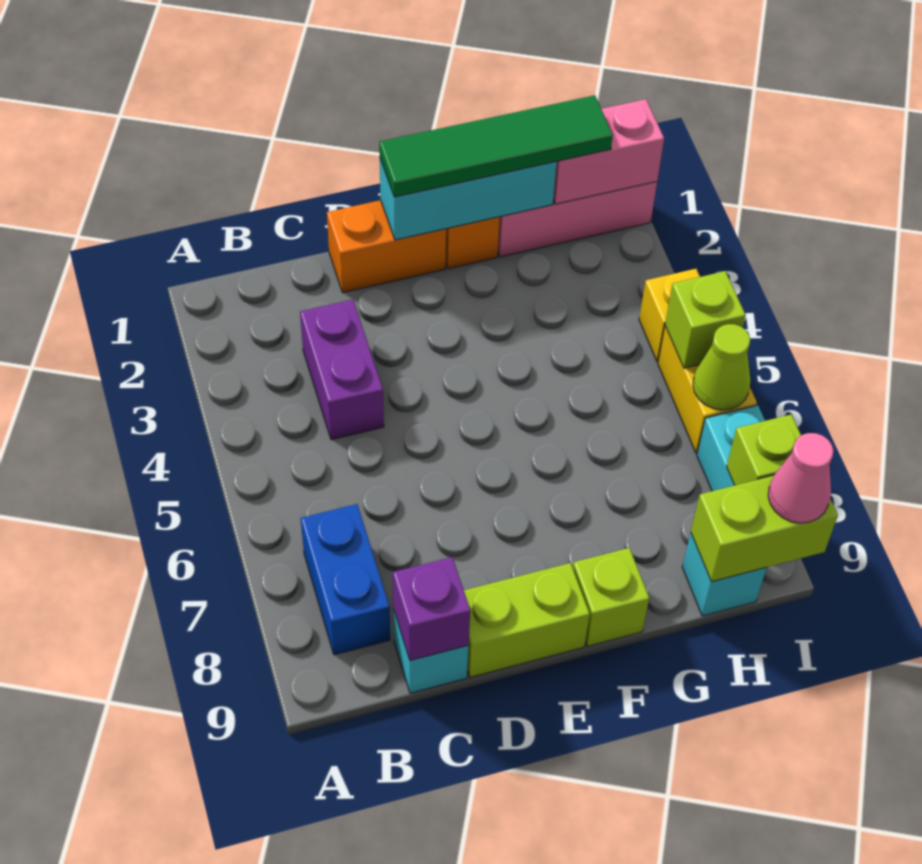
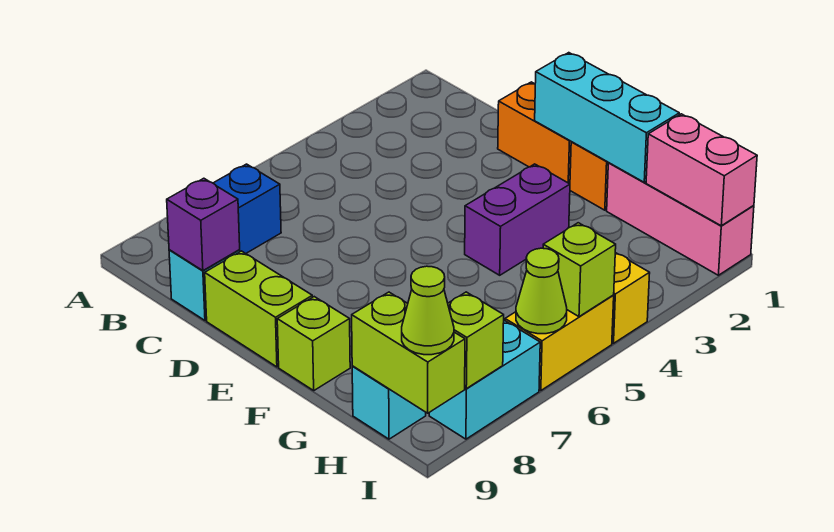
purple 1x2 brick [300,300,384,440] -> purple 1x2 brick moved to [465,164,570,275]
green 1x4 tile [379,95,613,197] -> none
pink 1x1 cone [768,433,833,523] -> lime 1x1 cone [402,266,454,355]

